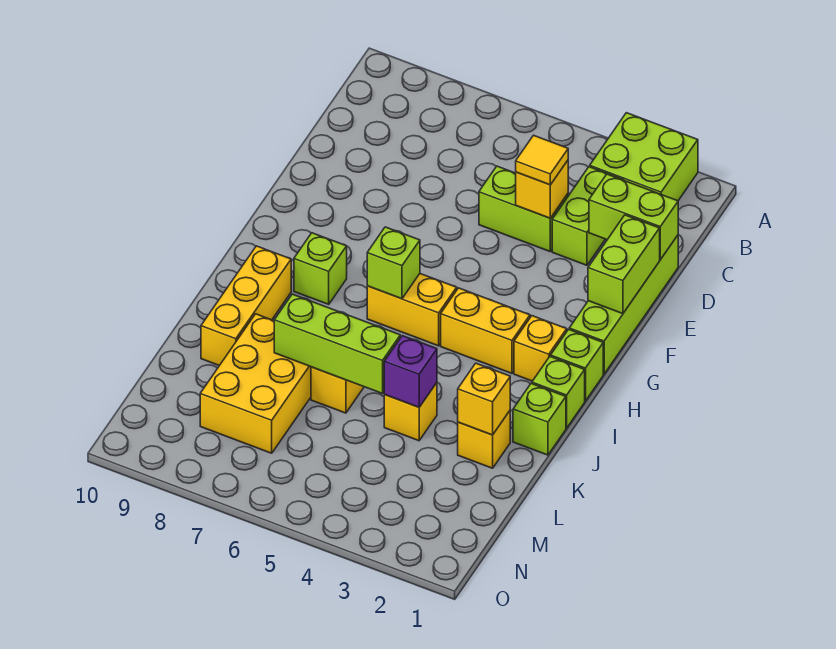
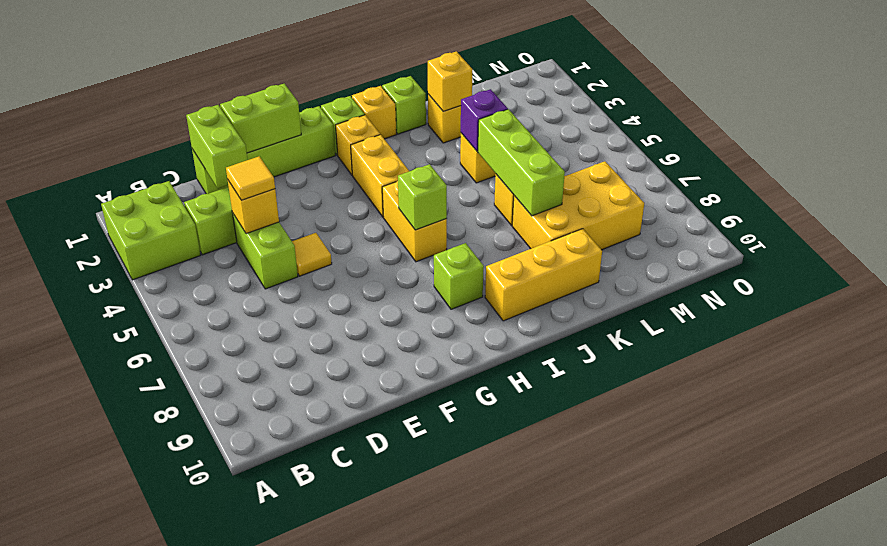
none -> yellow 1x1 tile [292,233,332,276]
lime 1x1 brick [532,356,585,428] -> yellow 1x1 brick [352,86,396,139]

